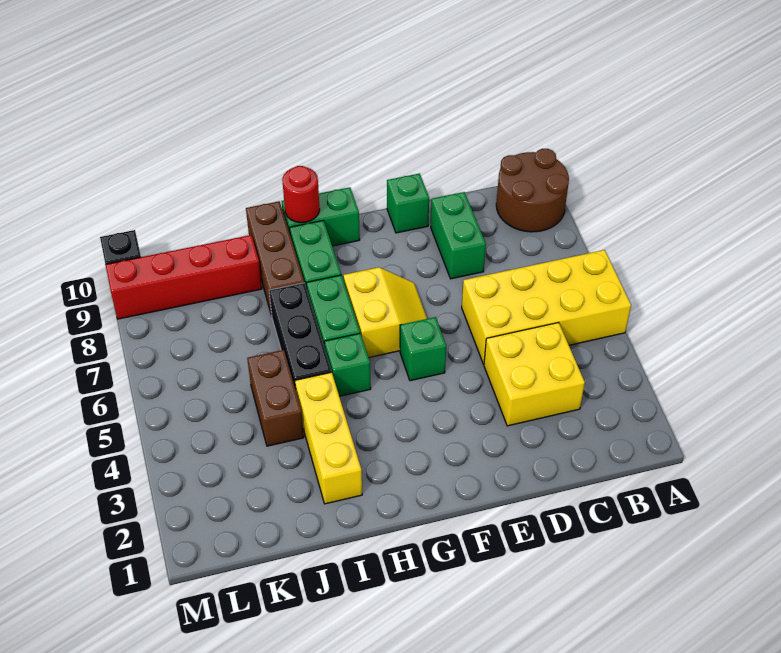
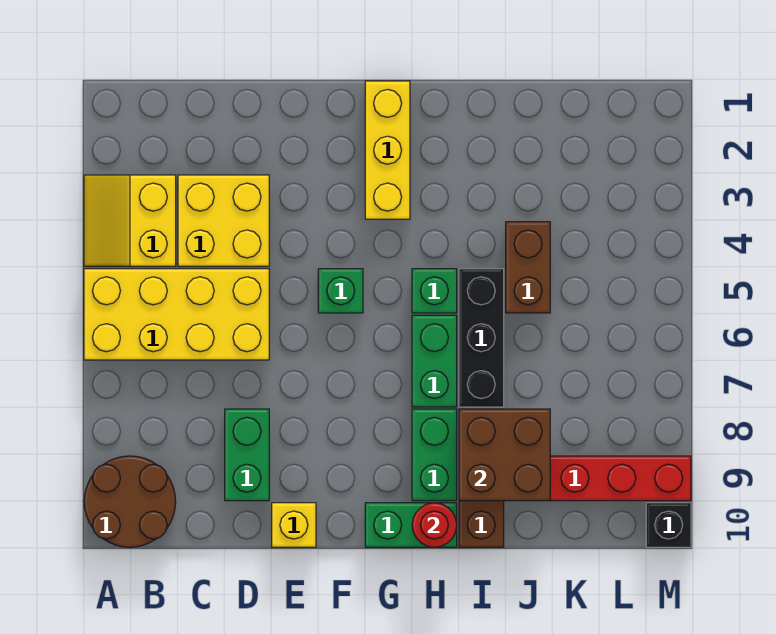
green 1x1 brick [387,173,429,233] -> yellow 1x1 brick [272,503,316,547]
yellow 2x2 slope [343,267,427,357] -> yellow 2x2 slope moved to [84,175,176,266]
yellow 1x3 brick [295,372,362,504] -> yellow 1x3 brick moved to [365,81,410,219]
none -> brown 2x2 brick [459,409,550,501]

